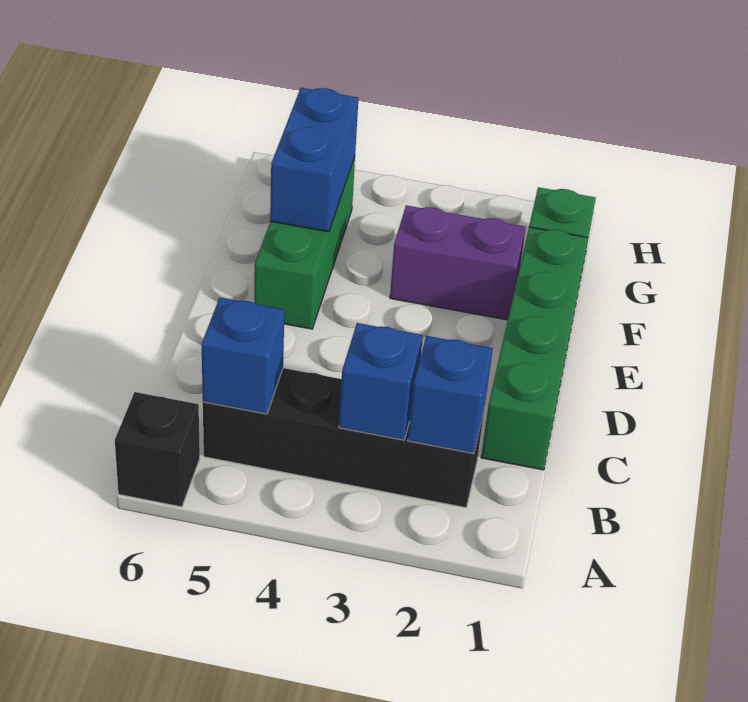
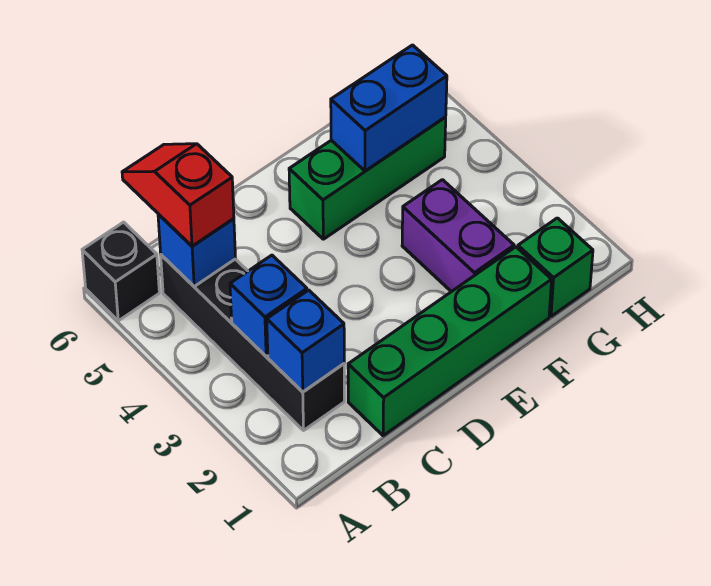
none -> red 1x2 slope [122,144,234,246]

